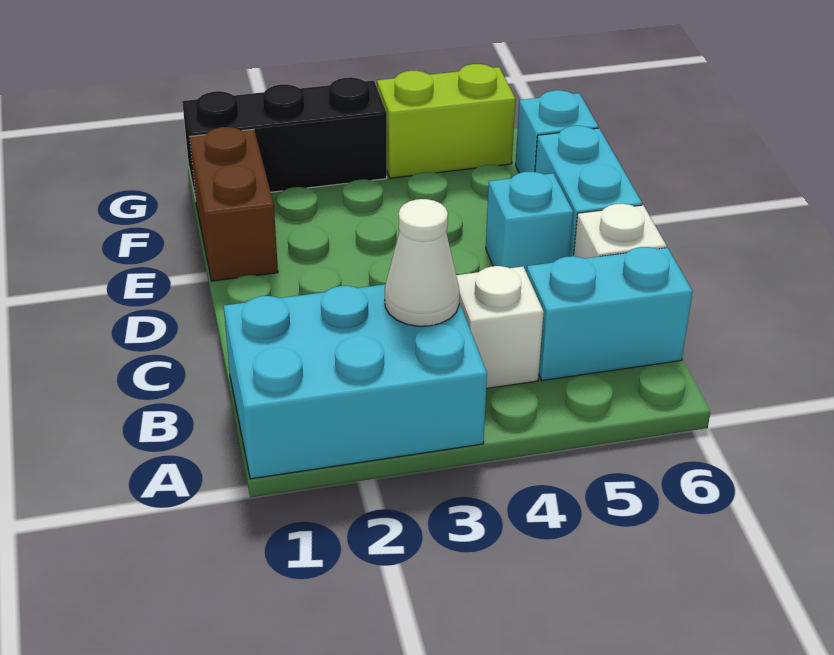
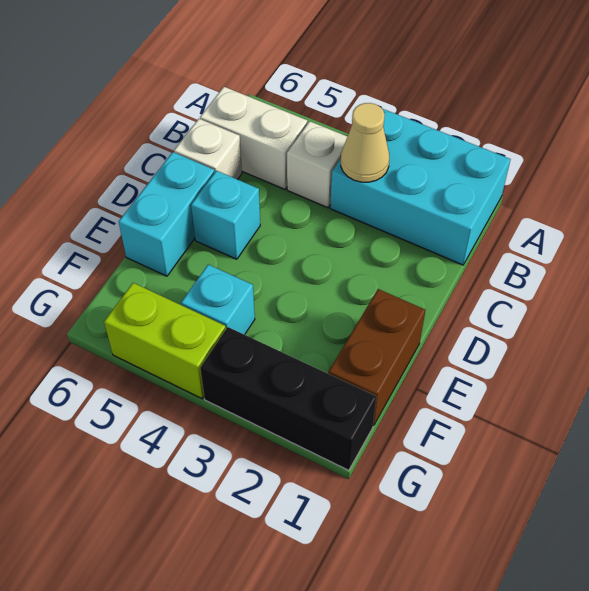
white 1x1 cone [385,199,460,326] -> tan 1x1 cone [341,103,389,182]
cyan 1x2 brick [527,247,693,380] -> white 1x2 brick [200,87,307,189]
cyan 1x1 brick [516,90,598,173] -> cyan 1x1 brick moved to [181,265,255,335]

